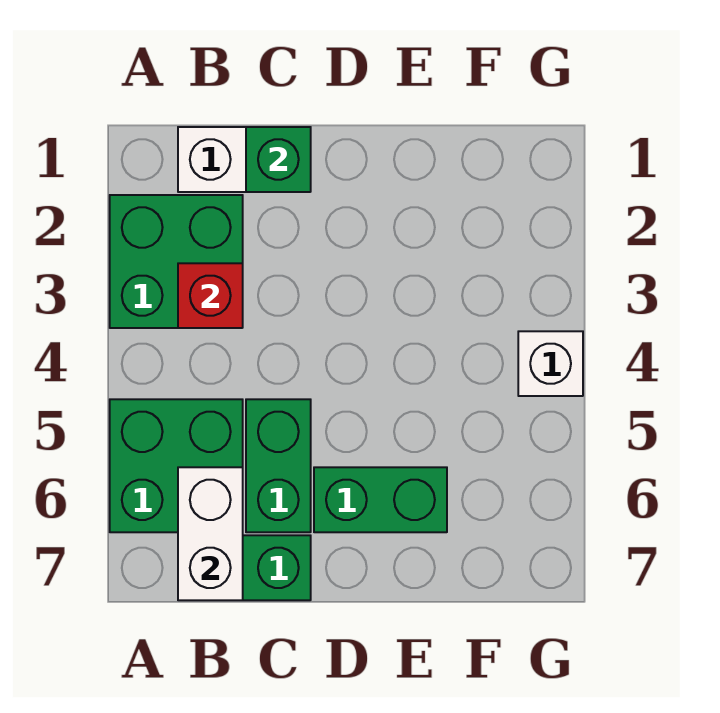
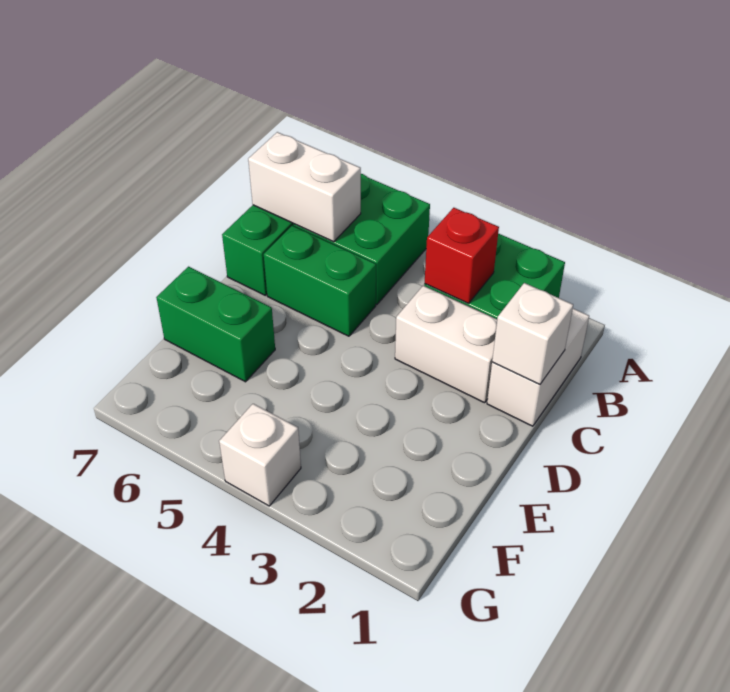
green 1x1 brick [246,127,311,192] -> white 1x1 brick [492,283,573,384]
none -> white 1x2 brick [395,286,497,403]
green 1x2 brick [314,467,447,532] -> green 1x2 brick turned to [156,267,275,382]

